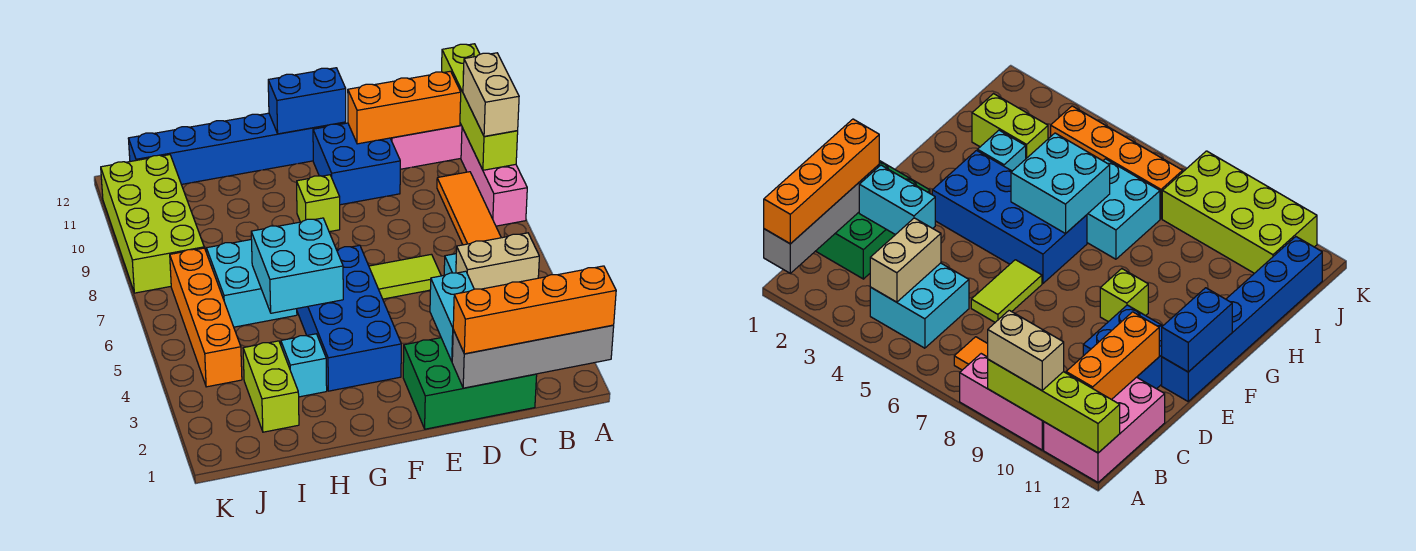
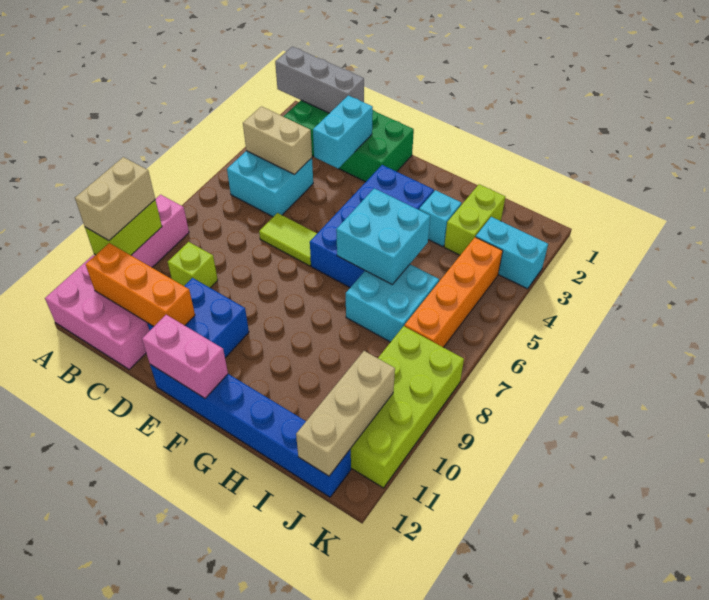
grey 1x4 brick [452,325,614,388] -> grey 1x3 brick [275,47,364,113]
orange 1x4 brick [453,266,616,354] -> none
lime 1x4 brick [442,44,518,170] -> lime 1x2 brick [85,200,162,255]
orange 1x3 tile [437,172,501,245] -> none
green 2x3 brick [403,338,537,429] -> green 2x4 brick [283,100,414,182]
blue 1x2 brick [268,68,346,134] -> pink 1x2 brick [142,315,228,398]
lime 1x1 brick [297,175,340,232] -> lime 1x1 brick moved to [168,242,218,288]
none -> cyan 1x2 brick [476,217,548,289]
none -> tan 1x3 brick [296,351,395,476]

